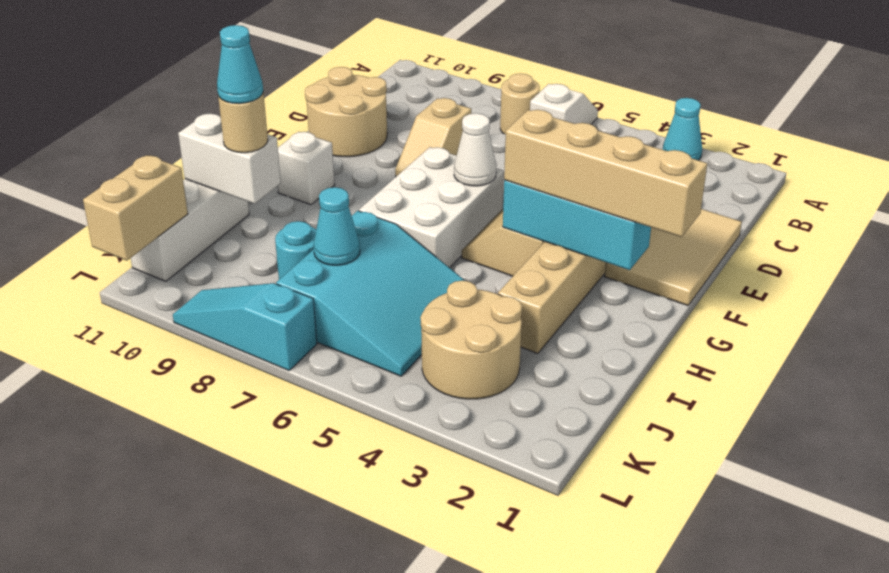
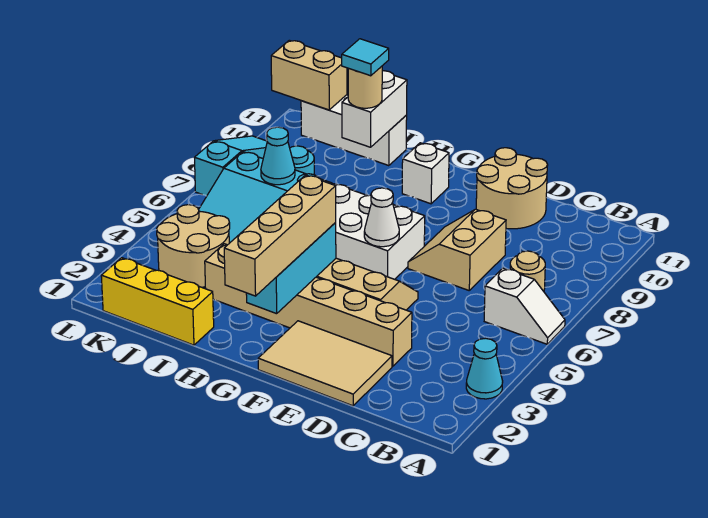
tan 1x2 slope [395,98,471,176] -> tan 2x2 slope [408,209,506,290]
none -> yellow 1x3 brick [101,258,214,345]
cyan 1x1 cone [217,25,263,104] -> cyan 1x1 tile [342,39,389,76]

